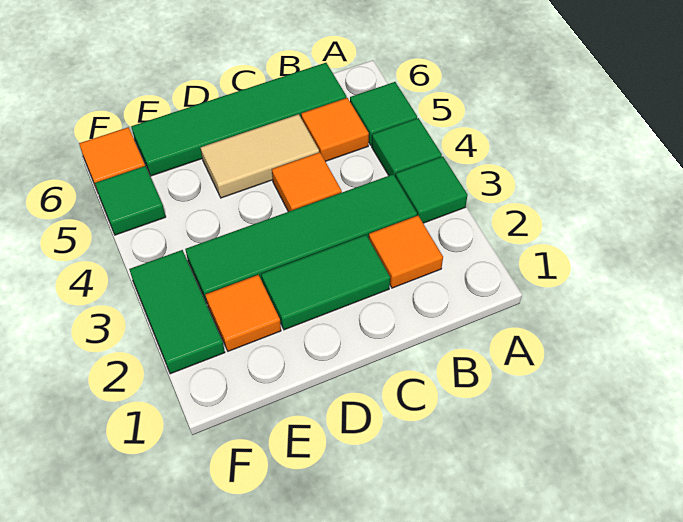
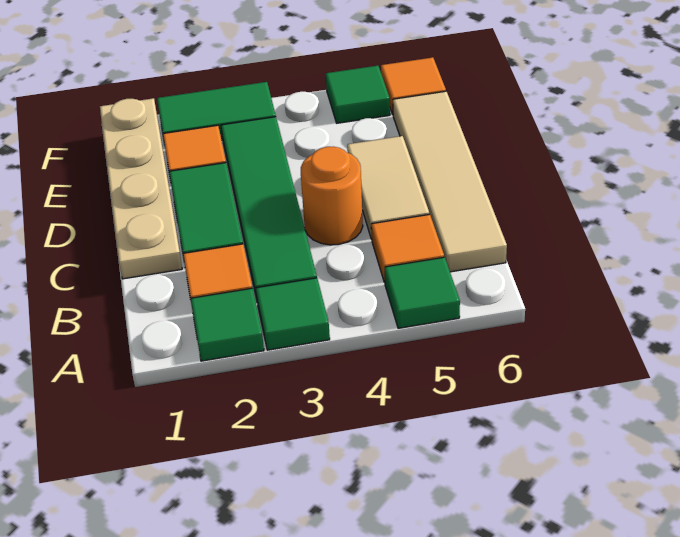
green 1x1 tile [372,118,442,177] -> green 1x1 tile moved to [191,288,264,361]
green 1x4 tile [131,63,347,176] -> tan 1x4 tile [393,91,507,272]
none -> tan 1x4 plate [100,98,182,279]
orange 1x1 tile [272,152,342,212] -> orange 1x1 round brick [301,147,363,245]

